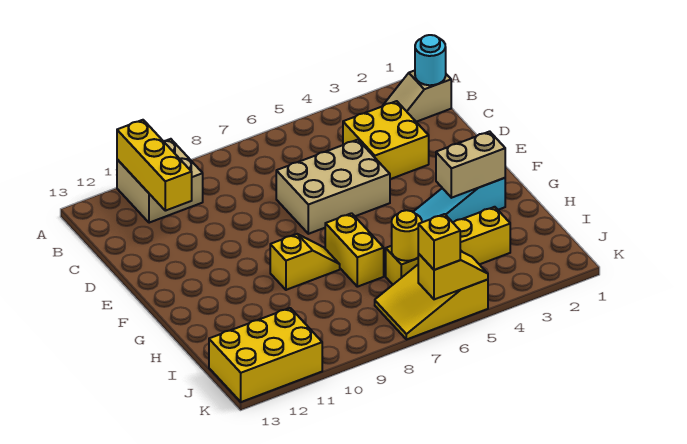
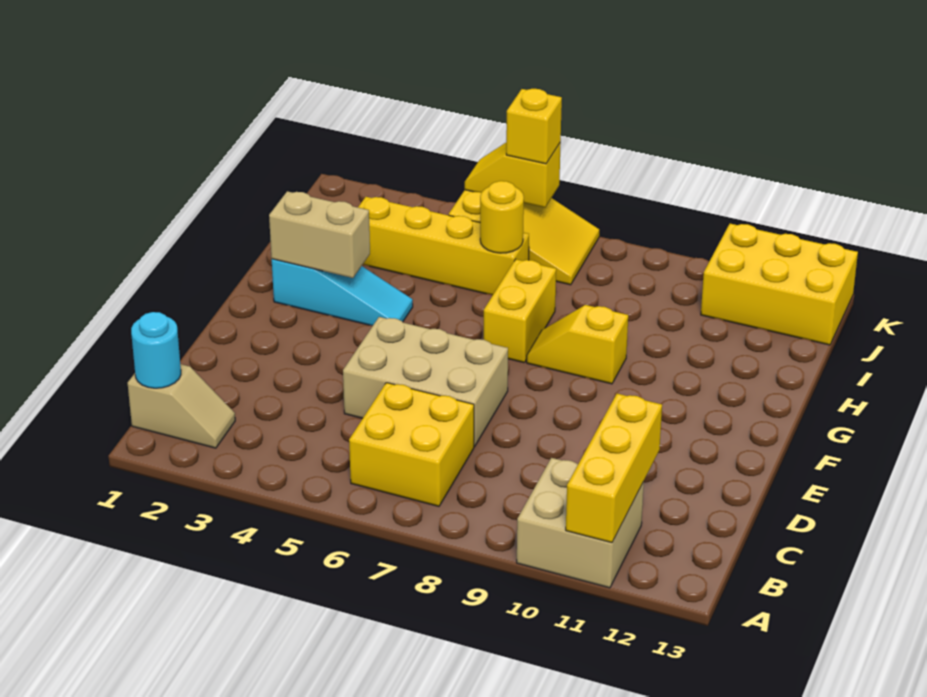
yellow 2x2 brick [343,101,429,179] -> yellow 2x2 brick moved to [349,383,474,506]

